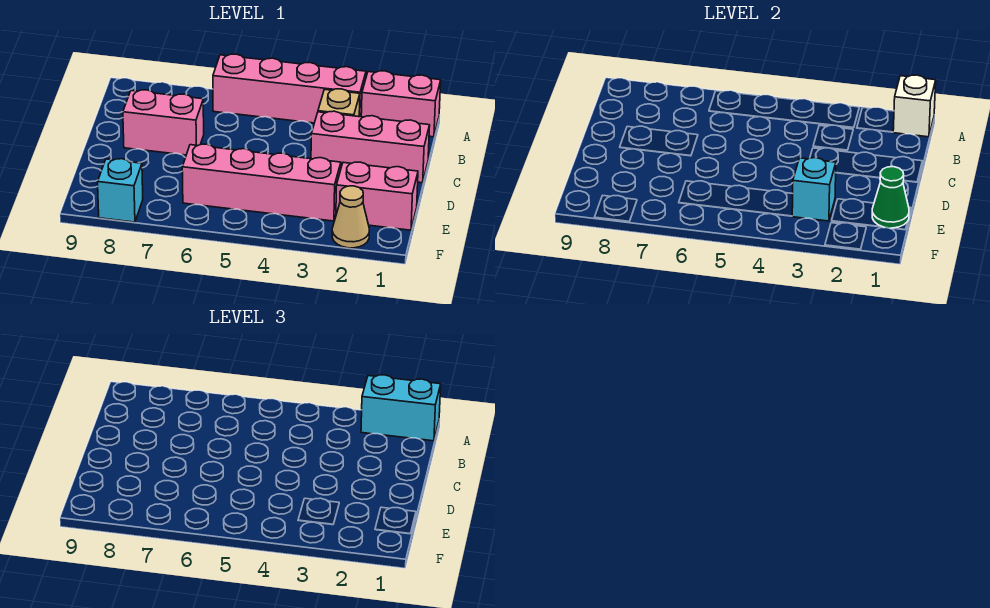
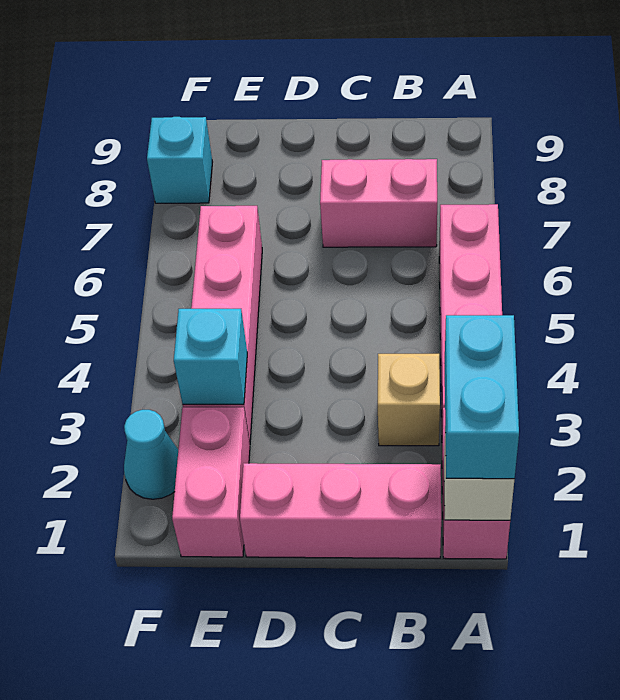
pink 1x3 brick [311,111,430,183] -> pink 1x3 brick turned to [240,463,441,558]
pink 1x2 brick [123,90,204,155] -> pink 1x2 brick turned to [320,159,437,247]
green 1x1 cone [872,167,909,228] -> none
tan 1x1 cone [332,186,369,248] -> cyan 1x1 cone [124,410,178,499]

